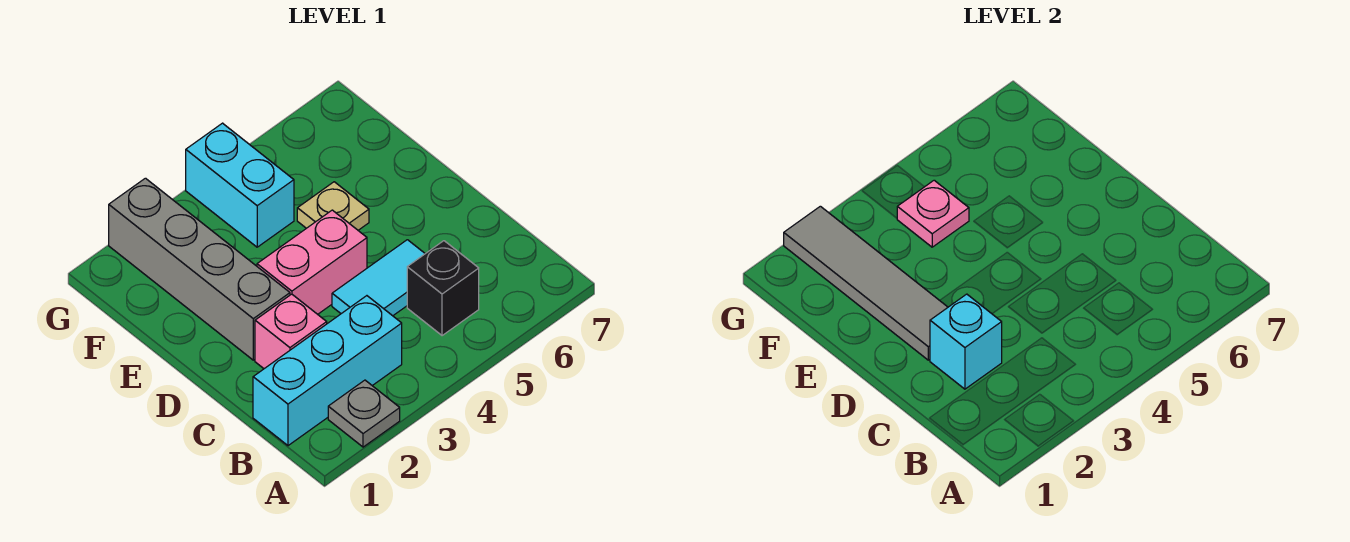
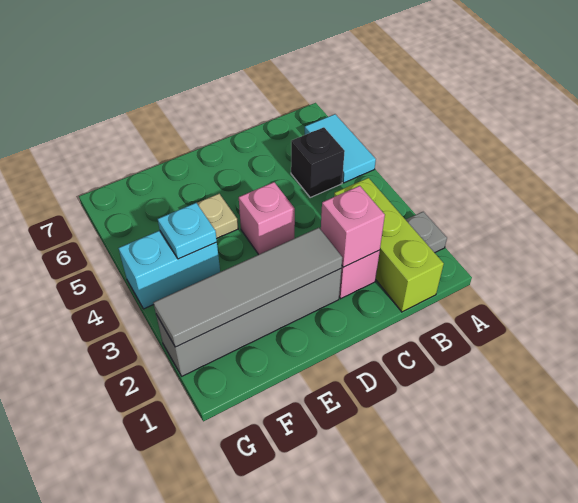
cyan 1x3 brick [253,296,402,446] -> lime 1x3 brick [334,178,444,312]
cyan 1x1 brick [930,294,1002,389] -> pink 1x1 brick [321,186,385,267]
cyan 1x2 tile [332,240,425,316] -> cyan 1x2 tile moved to [305,114,376,183]
pink 1x2 brick [257,210,367,314] -> pink 1x1 brick [239,182,295,255]
pink 1x1 plate [897,180,969,247] -> cyan 1x1 plate [158,203,217,259]

